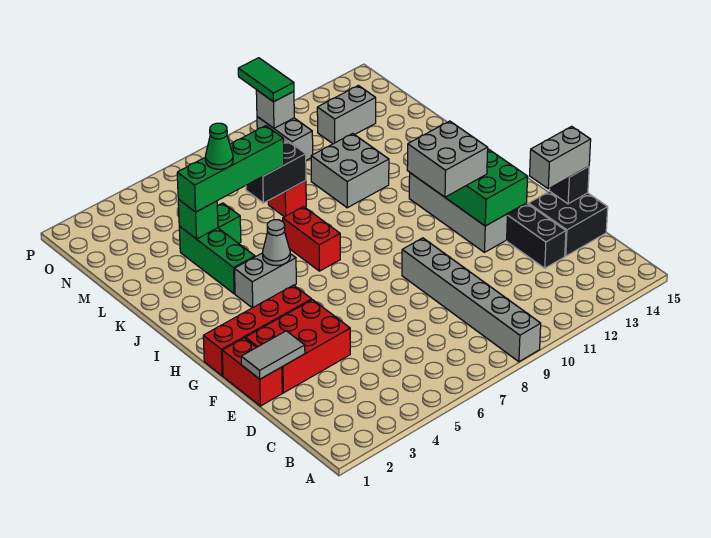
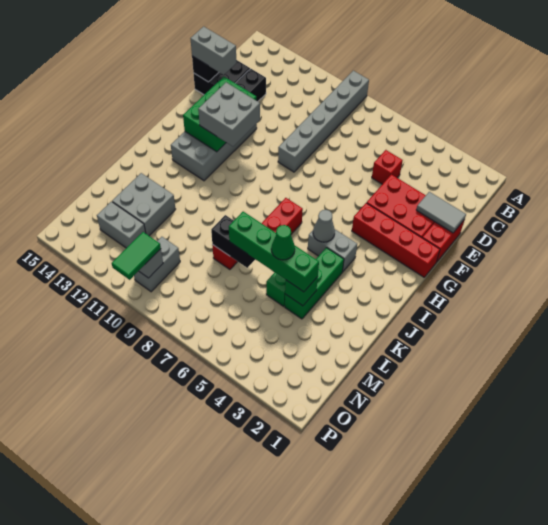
none -> red 1x1 brick [372,150,403,184]
grey 2x2 brick [311,134,389,208] -> grey 2x2 brick moved to [112,173,176,236]

